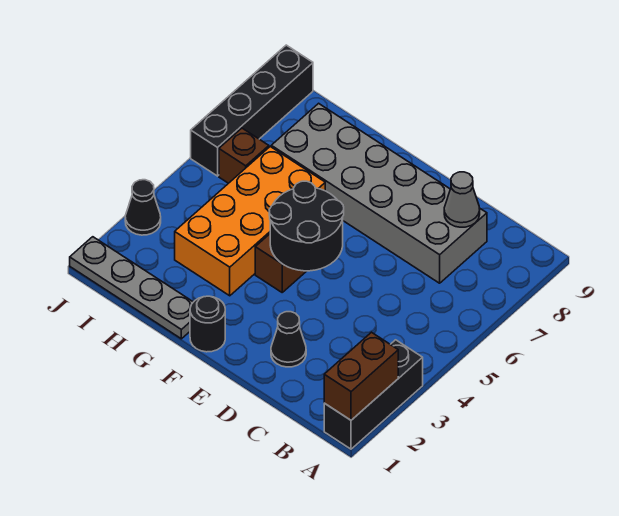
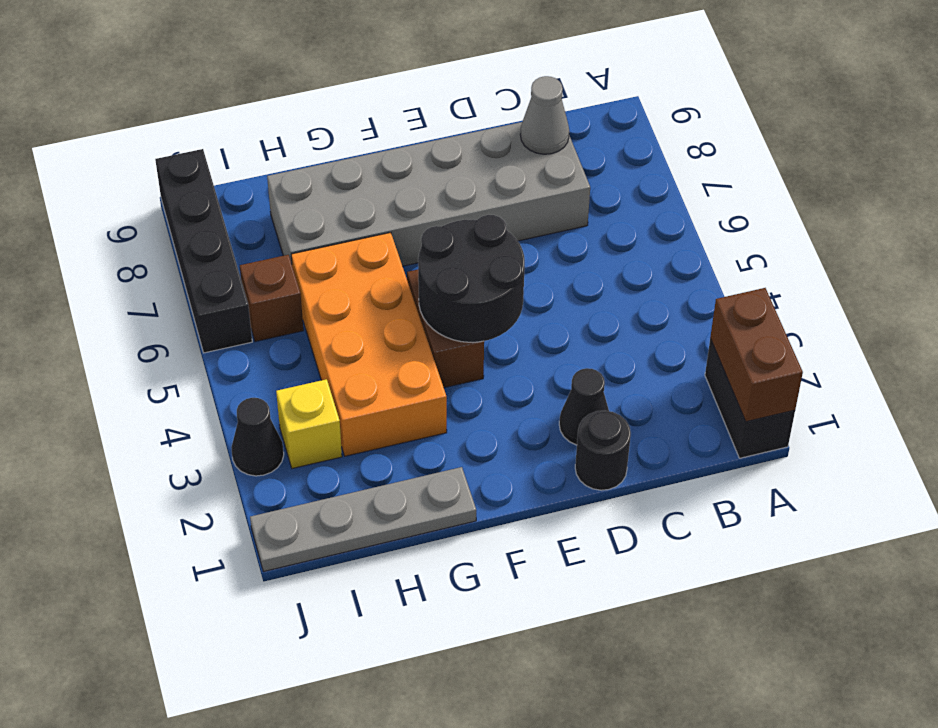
black 1x3 brick [324,340,423,449] -> black 1x2 brick [705,339,795,458]
black 1x1 round brick [190,296,225,352] -> black 1x1 round brick moved to [575,411,631,490]
none -> yellow 1x1 brick [276,379,342,469]

